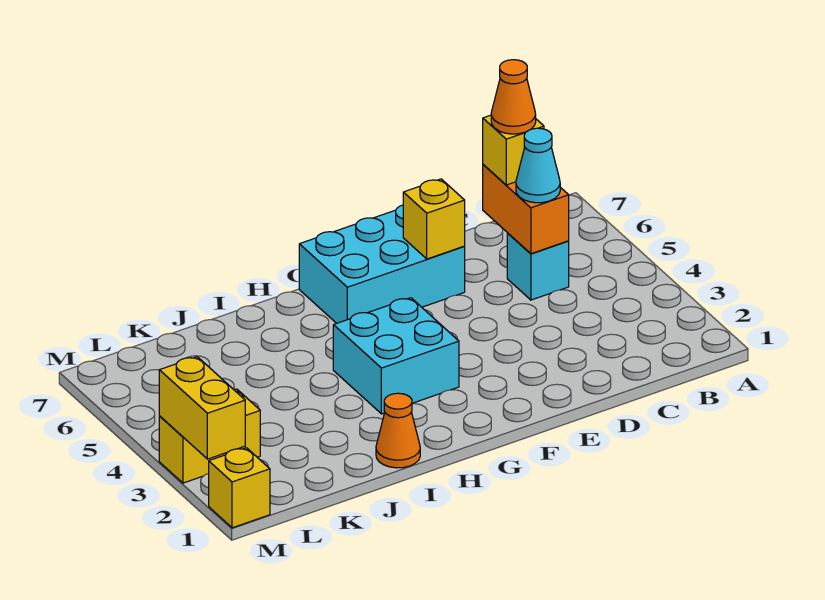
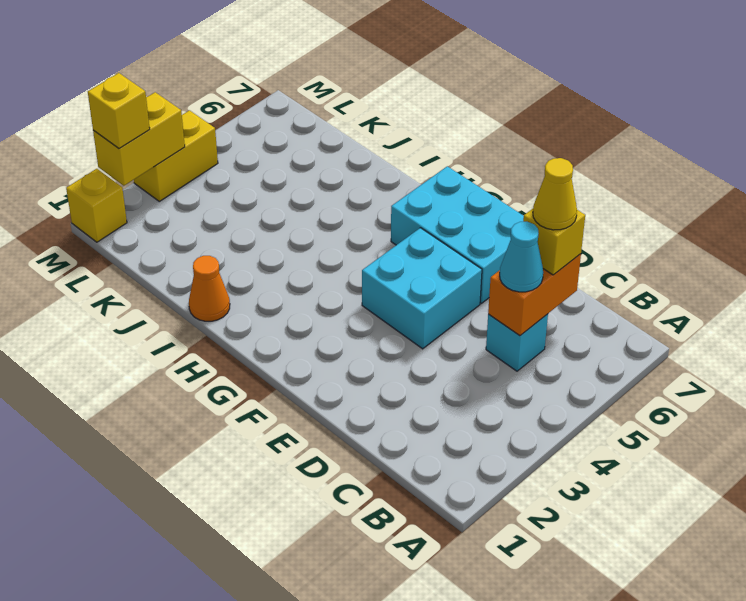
orange 1x1 cone [491,60,536,134] -> yellow 1x1 cone [533,158,577,230]
yellow 1x1 brick [403,179,465,259] -> yellow 1x1 brick moved to [88,73,150,149]
cyan 2x2 brick [333,298,459,414] -> cyan 2x2 brick moved to [362,228,482,349]
yellow 1x2 brick [159,389,260,483] -> yellow 1x2 brick turned to [134,110,218,201]

